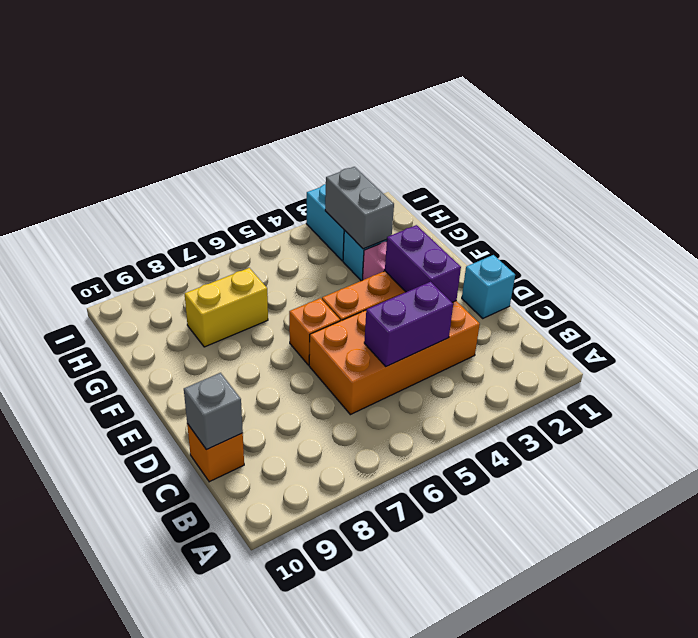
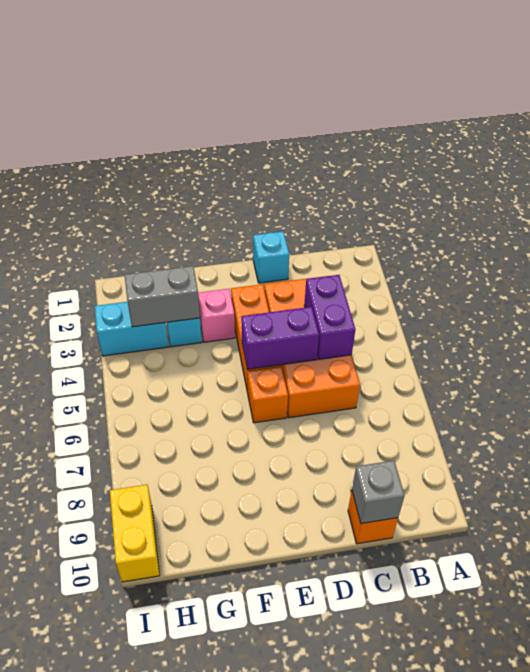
purple 1x2 brick [385,225,461,302] -> purple 1x2 brick moved to [241,307,319,369]
yellow 1x2 brick [185,268,268,347] -> yellow 1x2 brick moved to [110,485,160,582]

